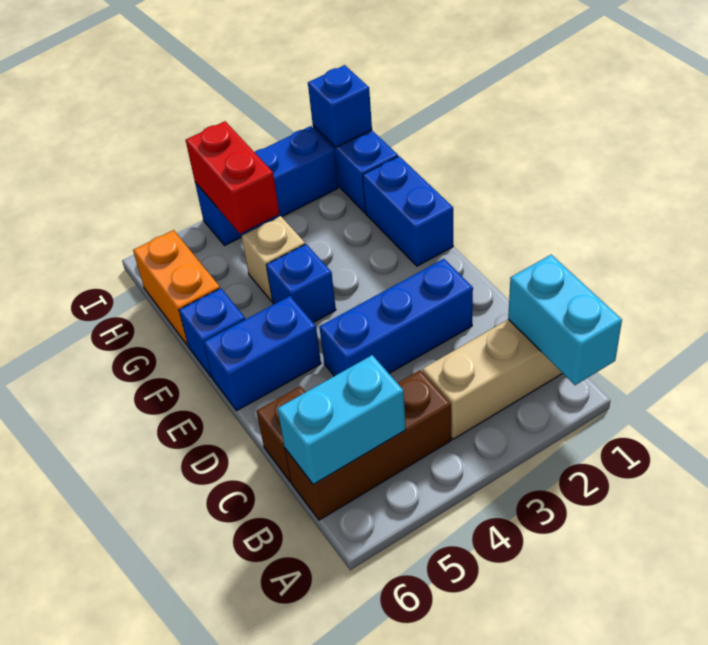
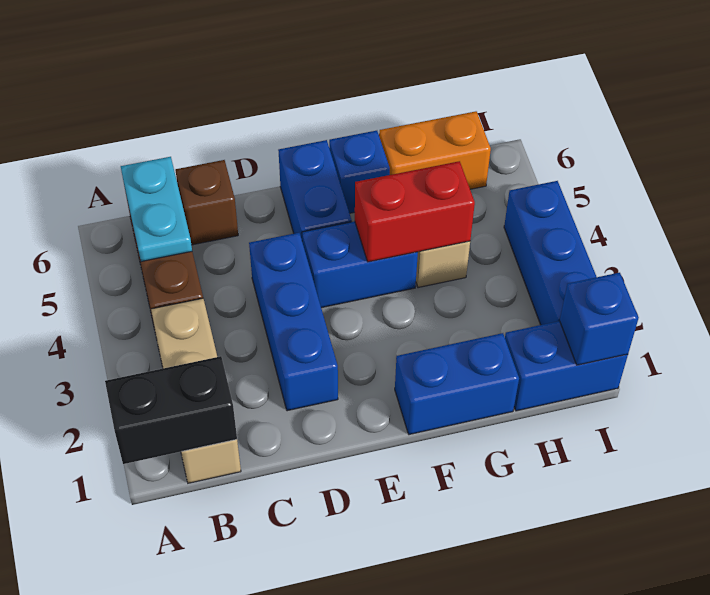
cyan 1x2 brick [508,255,622,385] -> black 1x2 brick [105,356,237,464]
cyan 1x2 brick [277,355,406,484] -> cyan 1x2 plate [121,157,192,262]
blue 1x1 brick [266,244,336,323] -> blue 1x2 brick [302,221,418,308]
red 1x2 brick [186,121,279,234] -> red 1x2 brick moved to [355,161,475,262]

